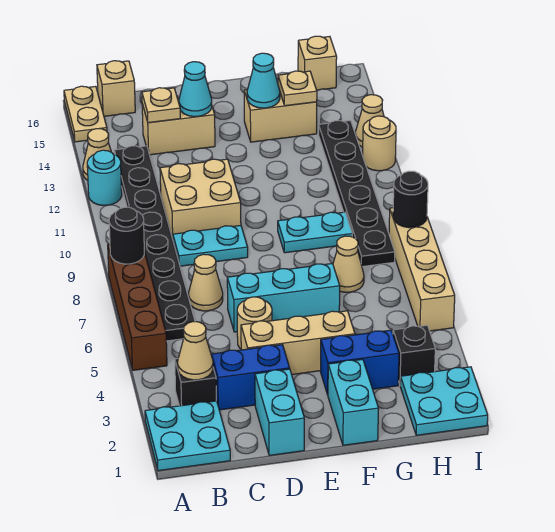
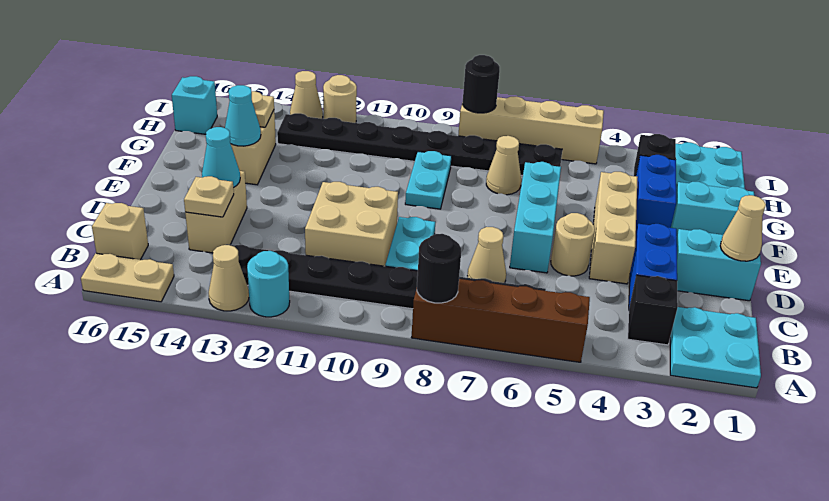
tan 1x1 cone [178,322,213,380] -> tan 1x1 cone moved to [720,195,766,261]
black 1x6 plate [319,121,395,267] -> black 1x8 plate [277,113,562,175]
tan 1x1 brick [298,36,337,90] -> cyan 1x1 brick [172,76,217,134]

